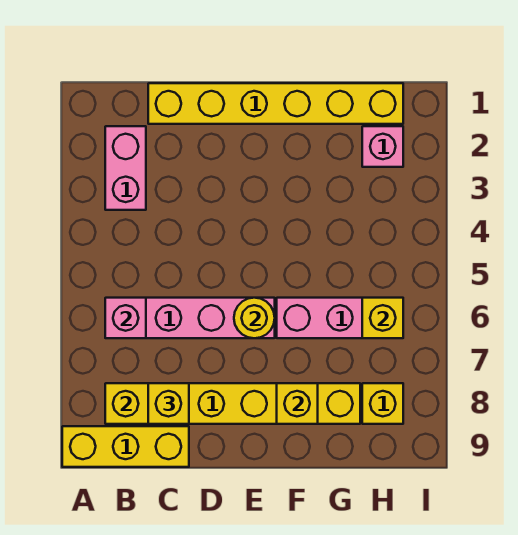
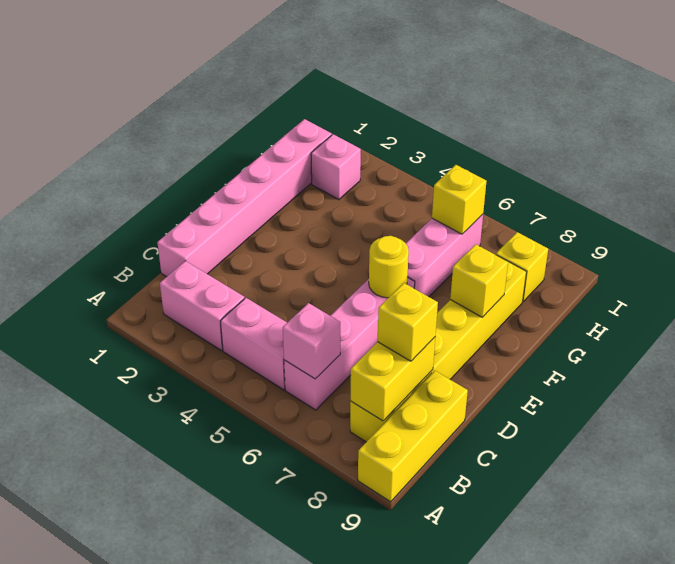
none -> pink 1x2 brick [221,298,287,390]
yellow 1x6 brick [148,83,403,124] -> pink 1x6 brick [157,119,332,277]

